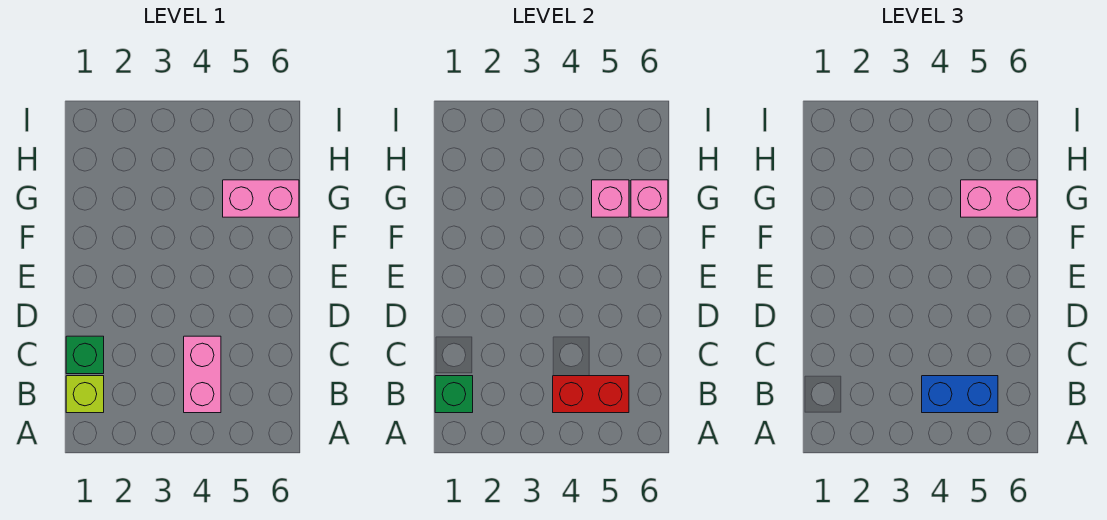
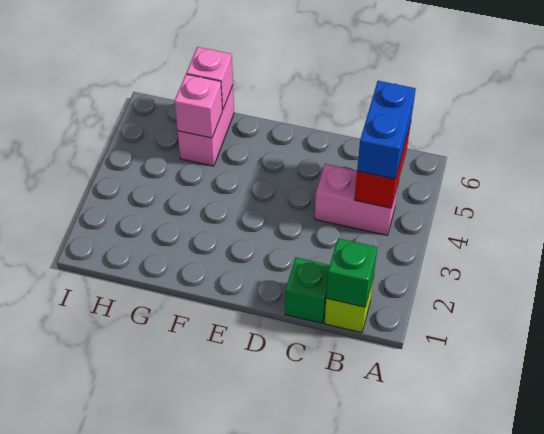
pink 1x2 brick [961,180,1037,217] -> none

